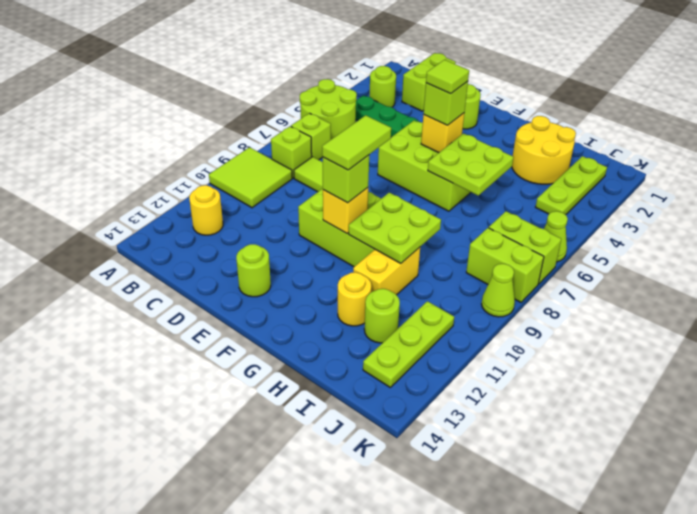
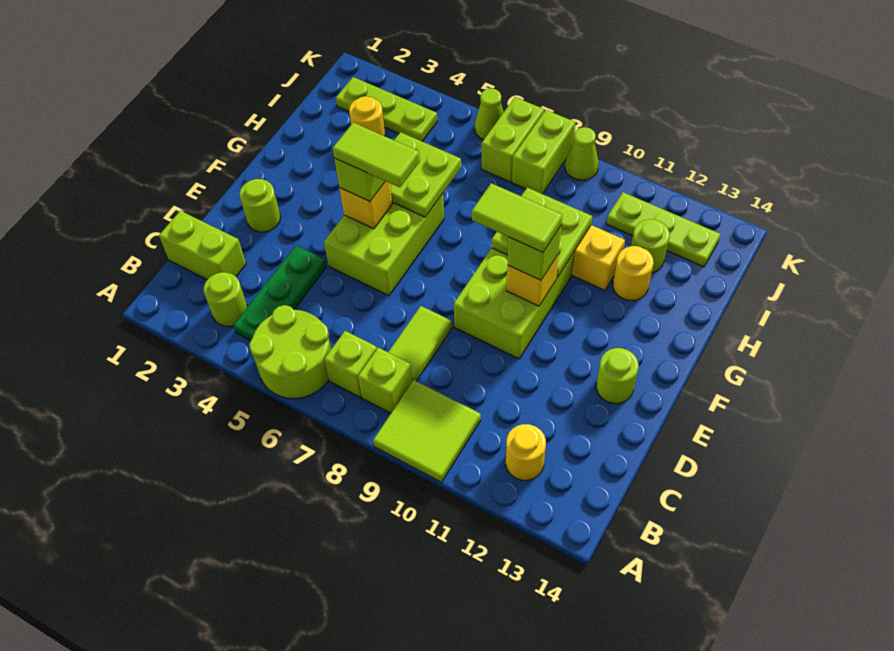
lime 1x1 tile [426,60,469,94] -> lime 1x2 tile [333,123,420,187]
yellow 2x2 round brick [512,116,576,184] -> yellow 1x1 round brick [349,96,385,136]

